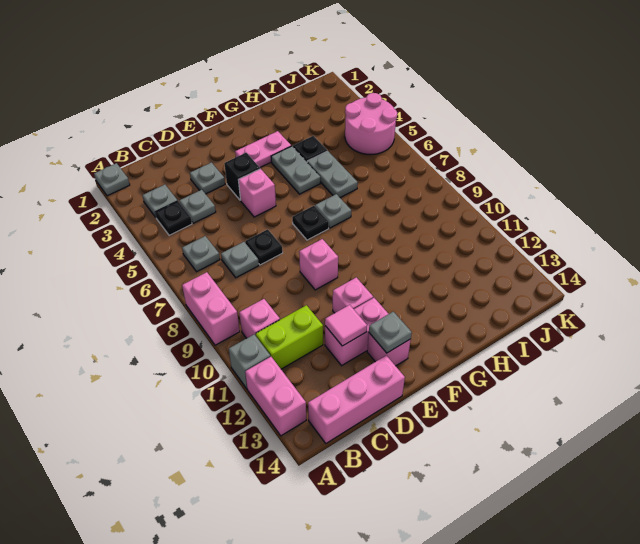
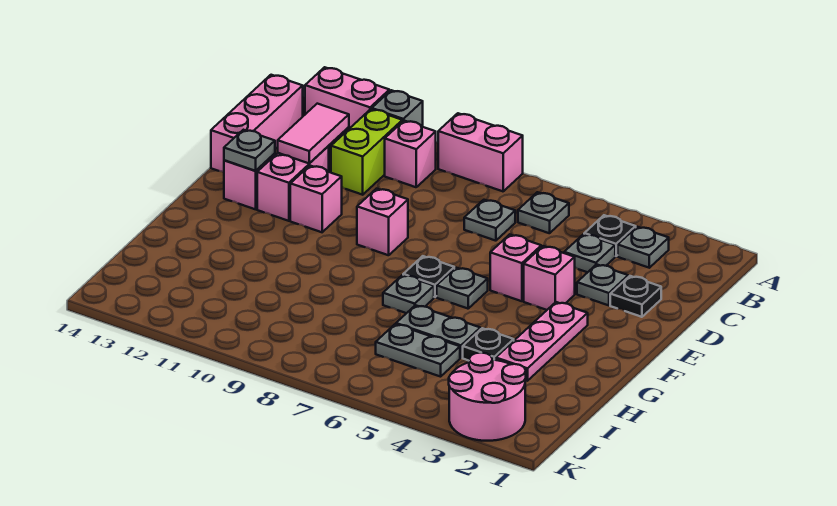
grey 1x1 plate [94,163,130,196] -> grey 1x1 plate moved to [437,268,488,309]
black 1x1 plate [245,229,283,265] -> black 1x1 plate moved to [610,276,661,317]
pink 1x1 tile [325,305,367,346] -> pink 1x2 tile [278,104,349,163]
black 1x1 brick [224,153,260,200] -> pink 1x1 brick [524,246,575,310]
pink 1x2 plate [235,131,291,167] -> pink 1x3 plate [496,302,588,381]
grey 1x2 plate [271,146,320,194] -> grey 1x2 plate moved to [376,324,460,377]
pink 2x2 round brick [345,93,397,154] -> pink 2x2 round brick moved to [449,353,526,441]

